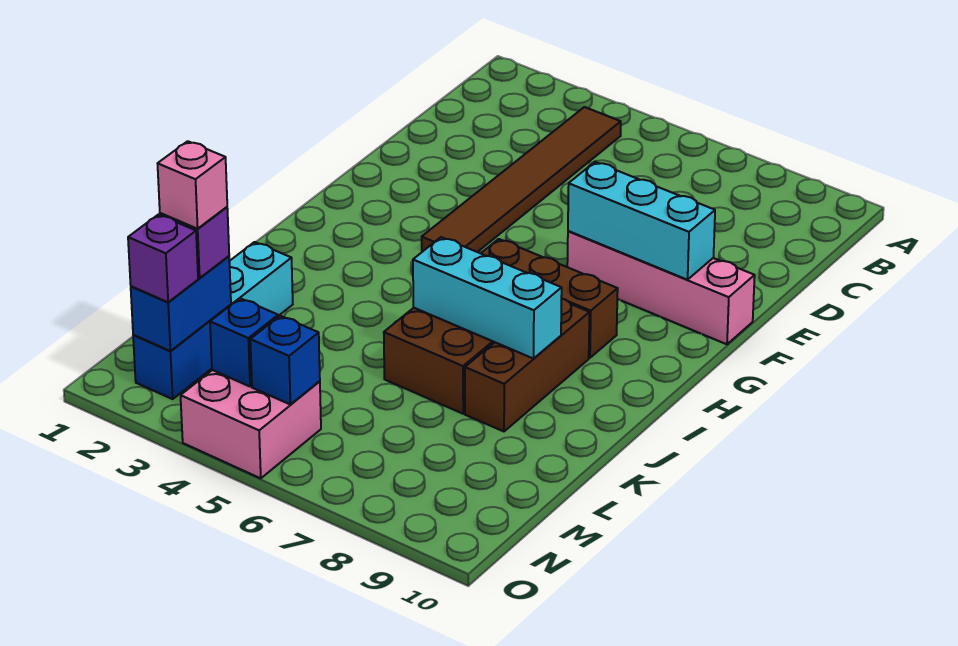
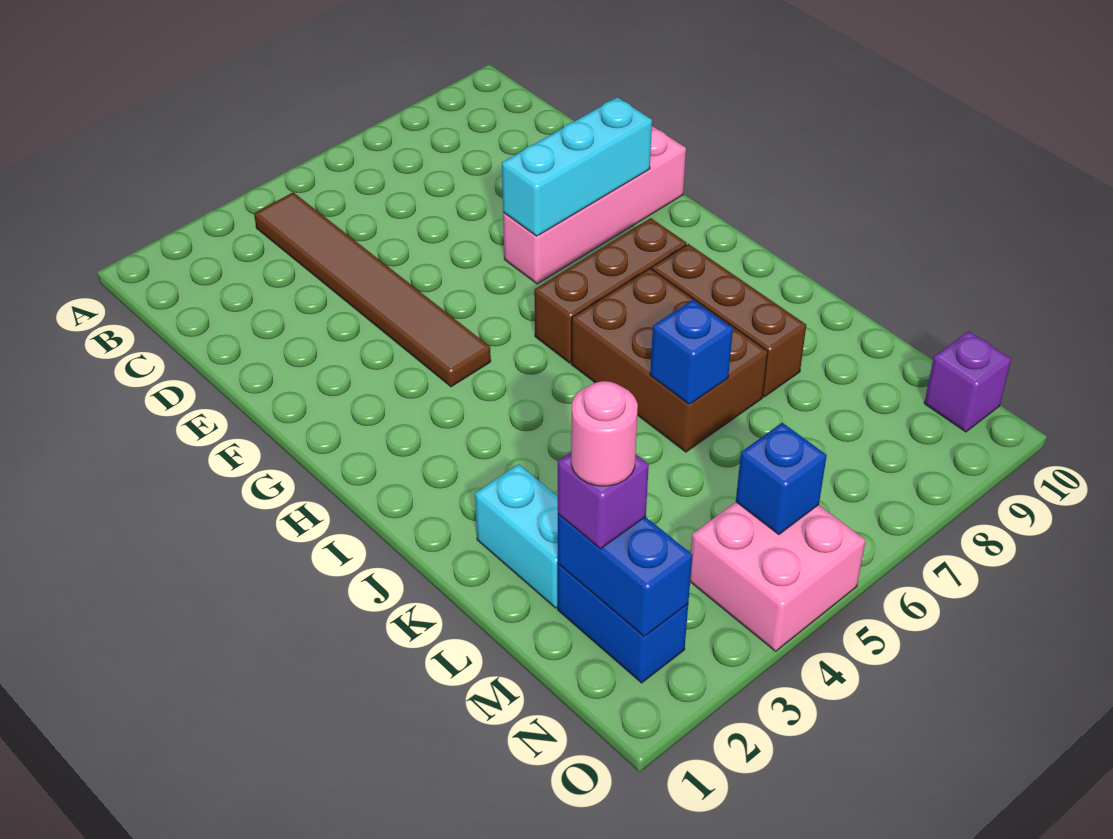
cyan 1x3 brick [413,237,562,359] -> none
pink 1x1 brick [158,141,227,229] -> pink 1x1 round brick [571,381,638,486]
purple 1x1 brick [128,215,198,302] -> purple 1x1 brick moved to [924,331,1011,432]
blue 1x1 brick [210,298,278,386] -> blue 1x1 brick moved to [650,300,733,404]

